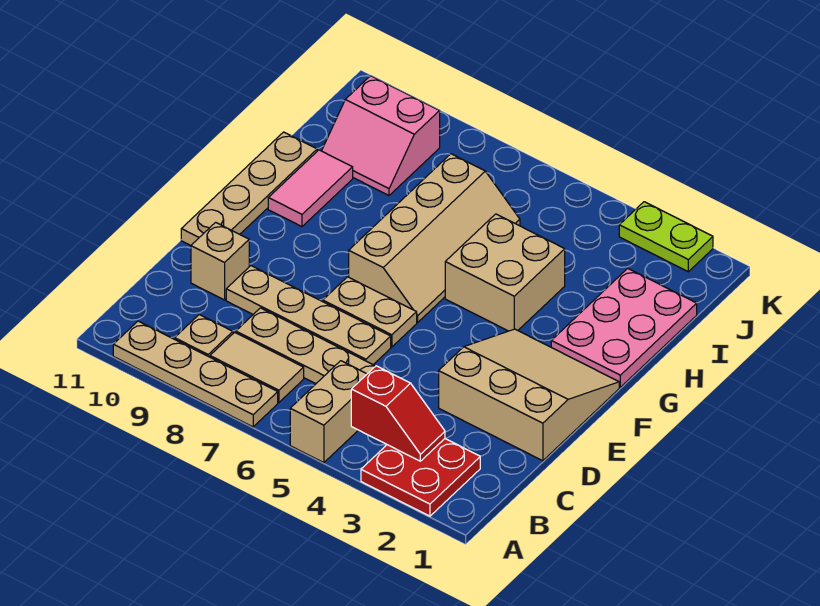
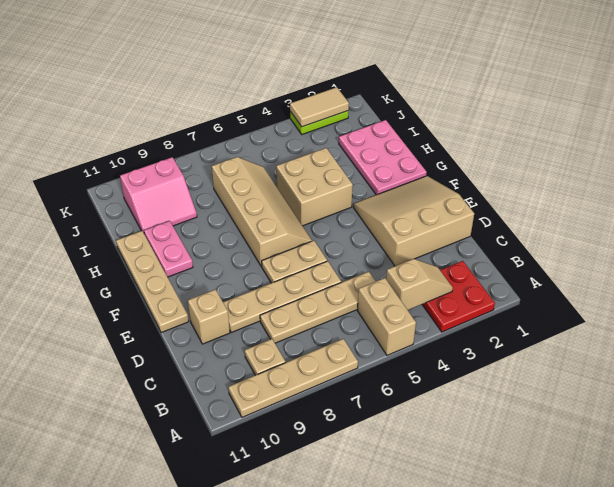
red 1x2 slope [351,366,445,461] -> tan 1x2 slope [386,259,453,310]
tan 1x2 tile [210,332,304,402] -> tan 1x2 tile moved to [290,87,349,127]
pink 1x2 tile [268,150,353,227] -> pink 1x2 plate [144,221,193,277]

